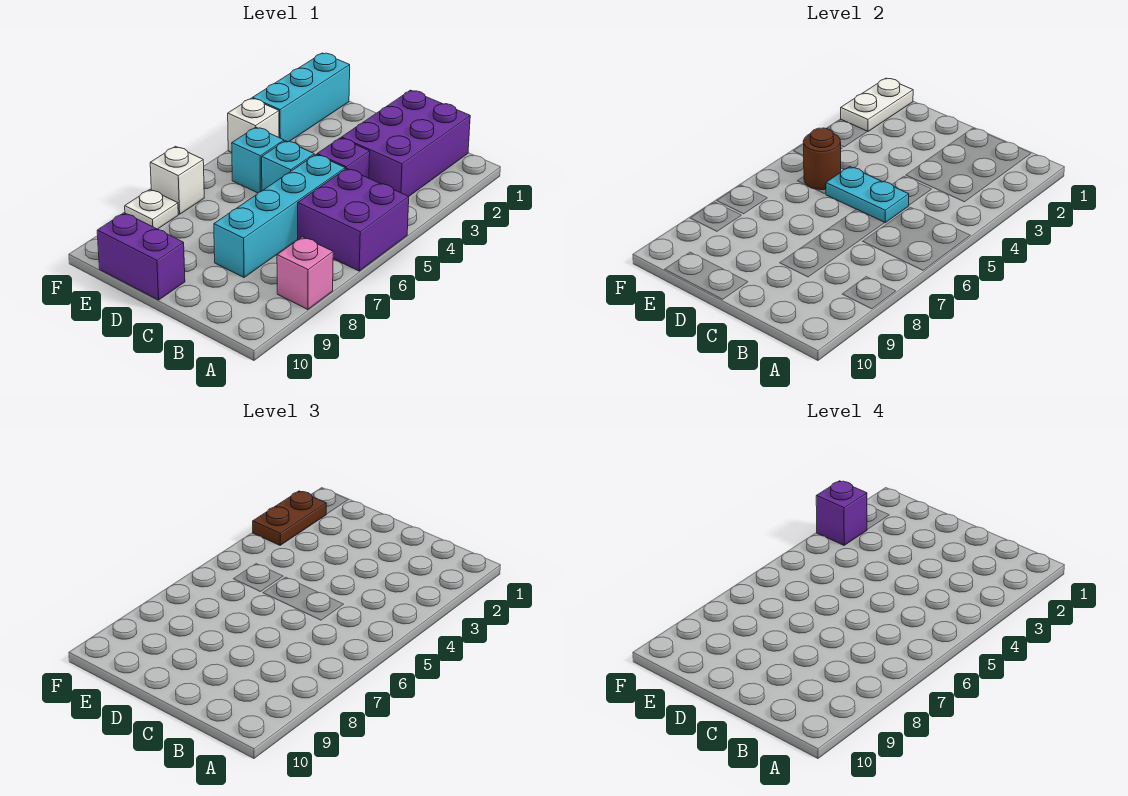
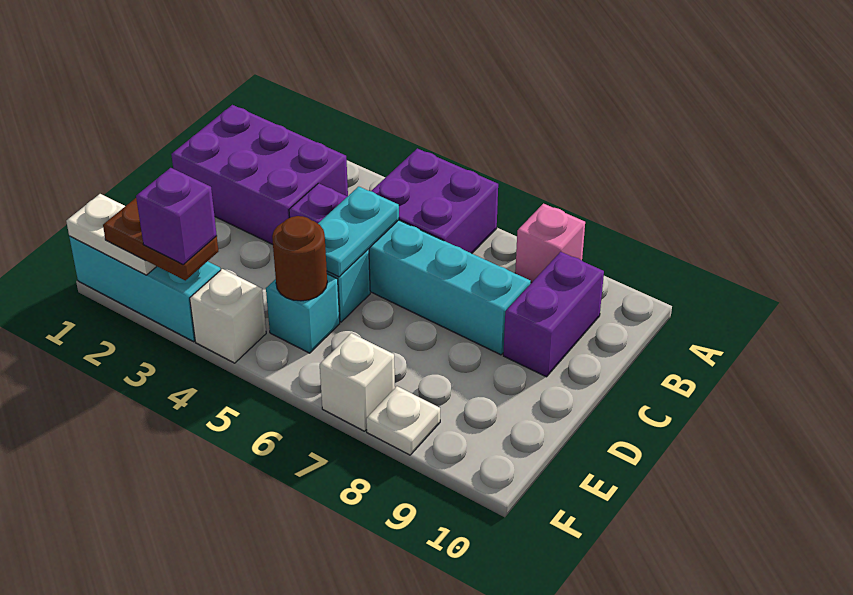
purple 1x2 brick [97,213,185,300] -> purple 1x2 brick moved to [503,252,604,377]

